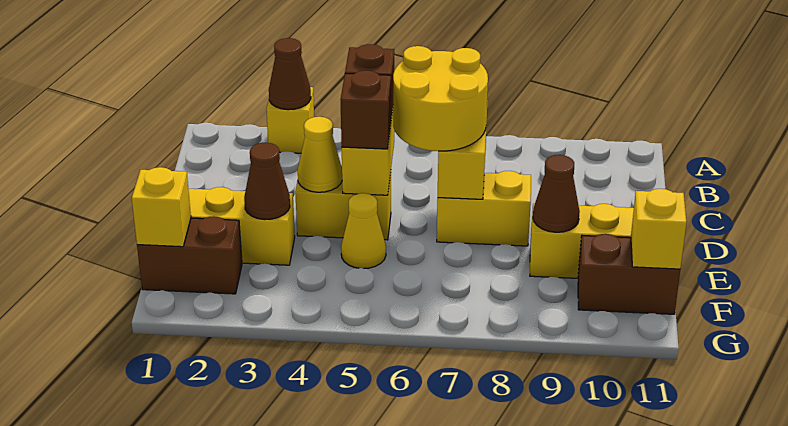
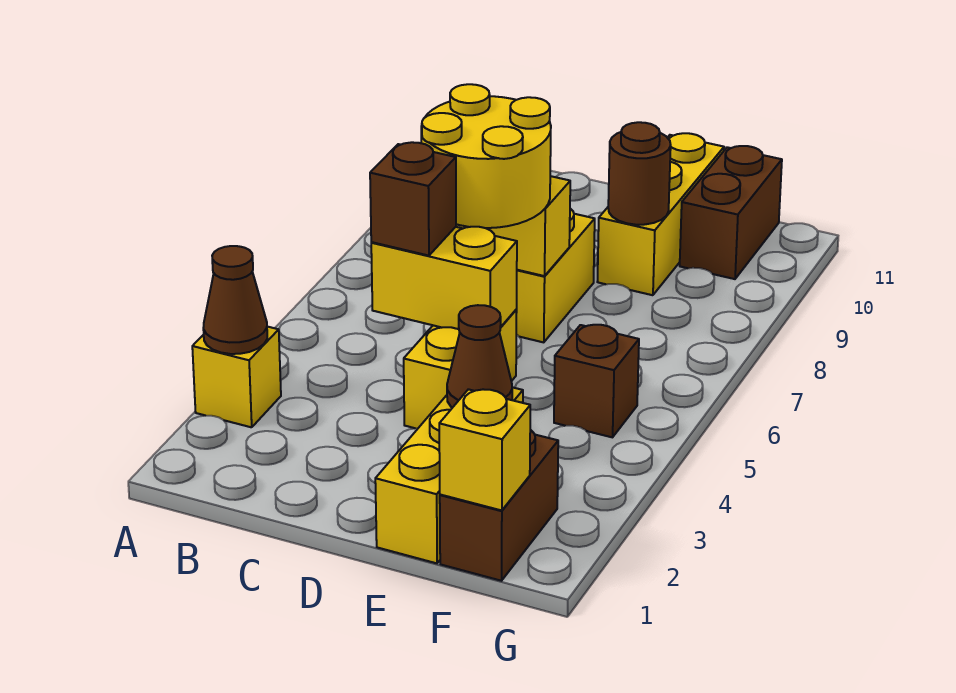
yellow 1x1 cone [298,117,342,192] -> none
brown 1x1 brick [340,71,391,149] -> brown 1x1 brick moved to [554,325,639,437]
yellow 1x1 cone [341,193,386,269] -> none
brown 1x1 cone [533,155,580,232] -> brown 1x1 round brick [608,122,671,225]
yellow 1x1 brick [631,189,686,269] -> none

